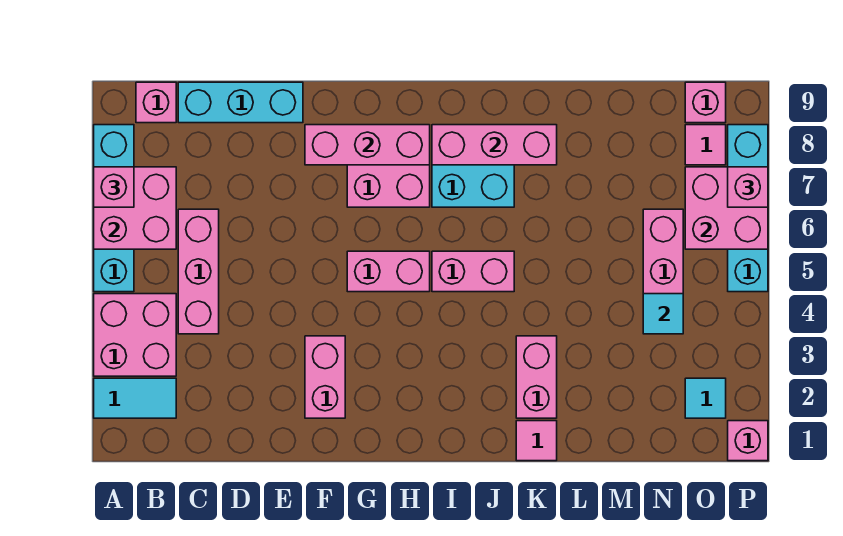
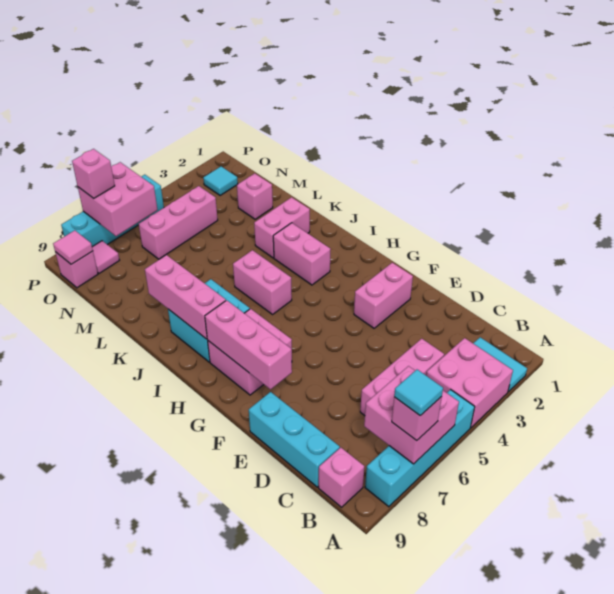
pink 1x2 brick [347,251,430,292] -> pink 1x2 brick moved to [273,223,330,285]
pink 1x1 tile [516,421,557,461] -> pink 1x1 tile moved to [53,230,93,264]
cyan 1x1 tile [643,294,683,334] -> cyan 1x1 tile moved to [394,370,443,416]
pink 1x1 brick [728,421,768,461] -> pink 1x1 brick moved to [237,173,273,219]

